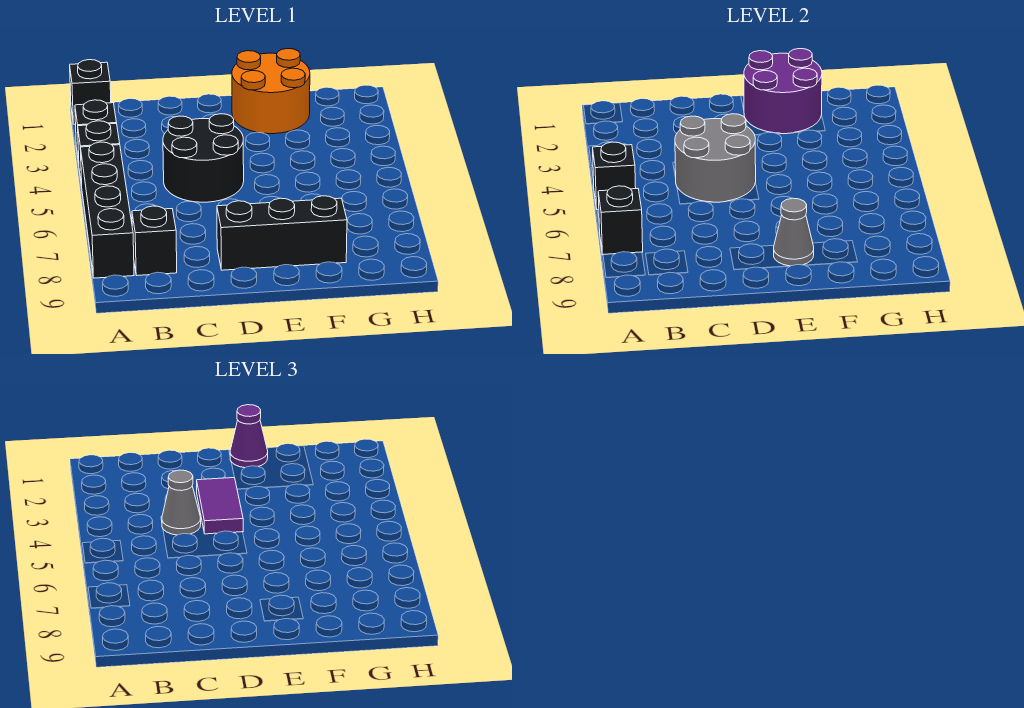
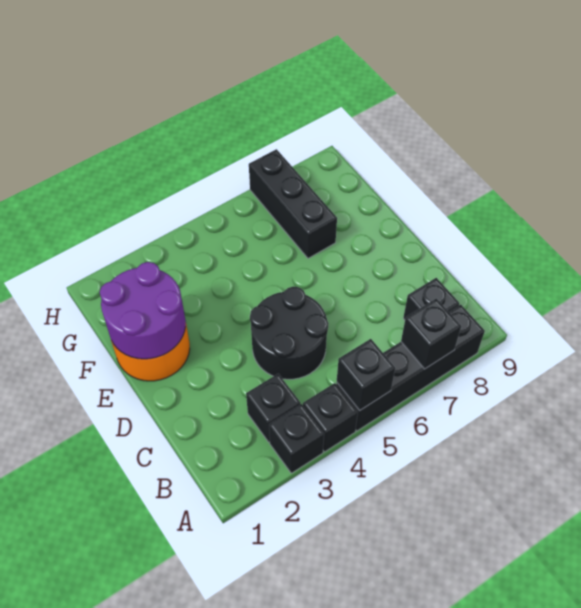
black 1x1 brick [70,60,111,124] -> black 1x1 brick moved to [246,374,300,442]
grey 2x2 round brick [675,114,756,202] -> none
grey 1x1 cone [162,470,201,535] -> none
purple 1x2 tile [197,478,243,534] -> none
black 1x3 brick [217,196,347,270] -> black 1x3 brick moved to [249,149,337,258]
purple 1x1 cone [230,405,268,468] -> none
grey 1x1 cone [774,198,814,266] -> none

